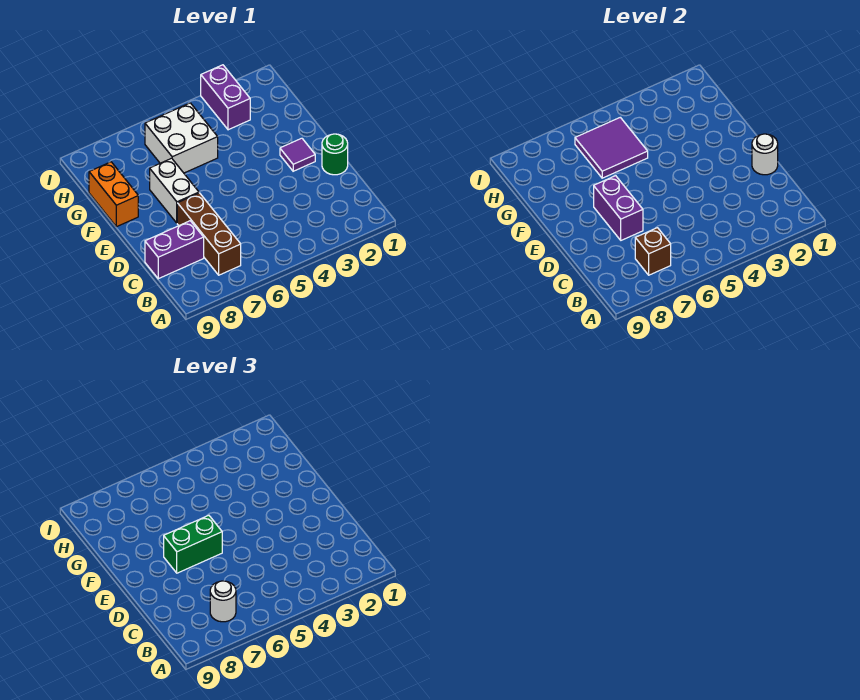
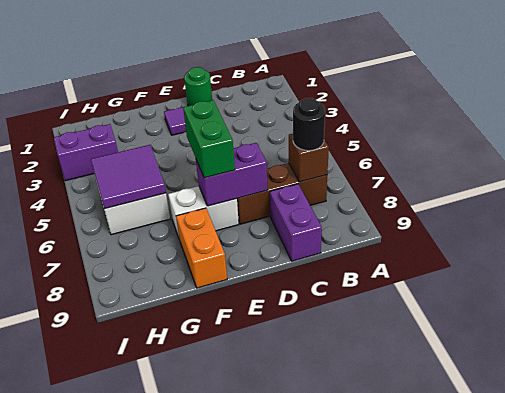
white 1x1 round brick [210,581,236,622] -> black 1x1 round brick [293,98,325,151]
white 1x1 round brick [752,134,778,175] -> none
orange 1x2 brick [89,162,138,227] -> orange 1x2 brick turned to [176,208,227,288]

